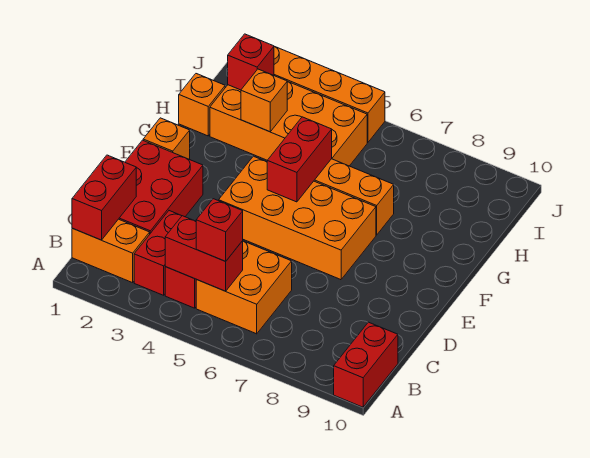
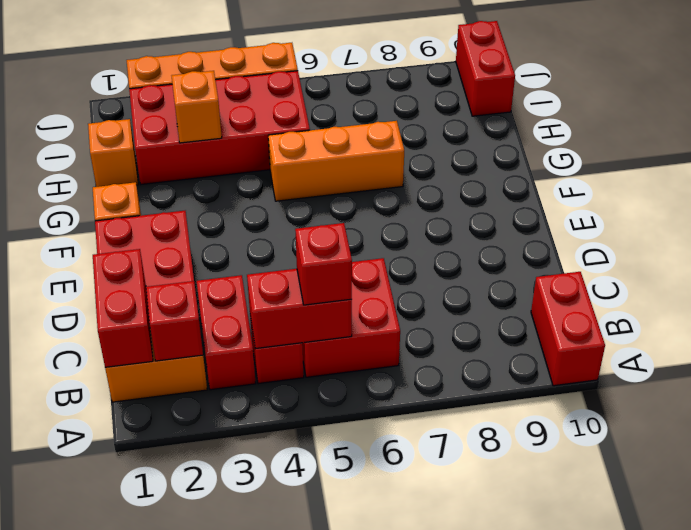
orange 2x2 brick [196,241,292,334] -> red 2x2 brick [302,258,400,377]
orange 2x4 brick [219,156,376,280] -> none
red 1x2 brick [267,117,332,202] -> red 1x2 brick moved to [456,21,515,116]
orange 2x4 brick [210,81,367,166] -> red 2x4 brick [129,71,310,184]
red 1x1 brick [228,34,274,90] -> red 1x1 brick moved to [146,281,203,361]

